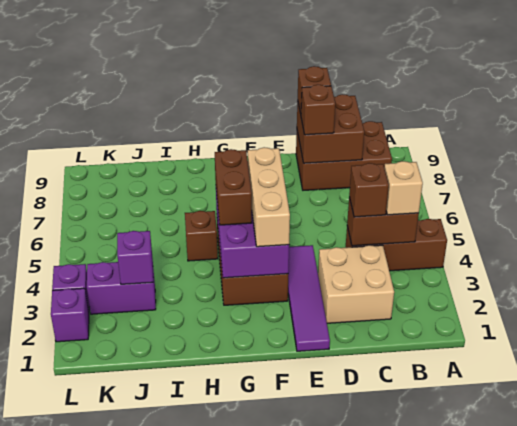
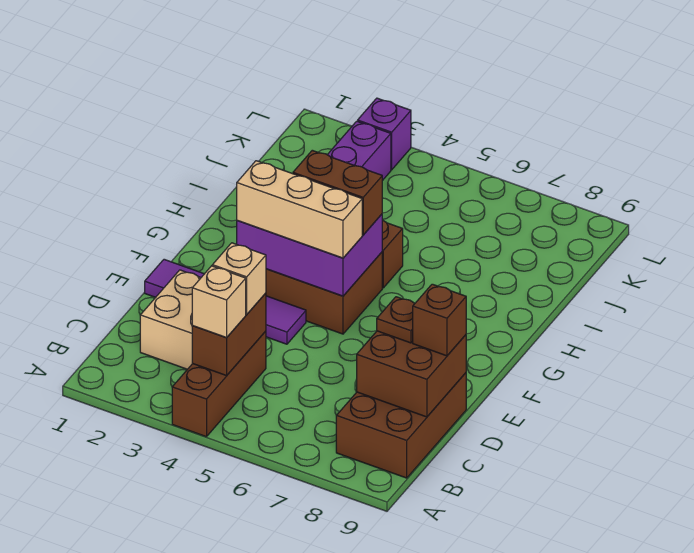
brown 1x1 brick [349,163,389,217] -> tan 1x1 brick [212,243,266,314]
brown 1x1 brick [301,85,335,135] -> brown 1x1 plate [377,297,415,343]
purple 1x1 brick [117,231,153,284] -> none
purple 1x1 brick [51,288,89,342] -> none

